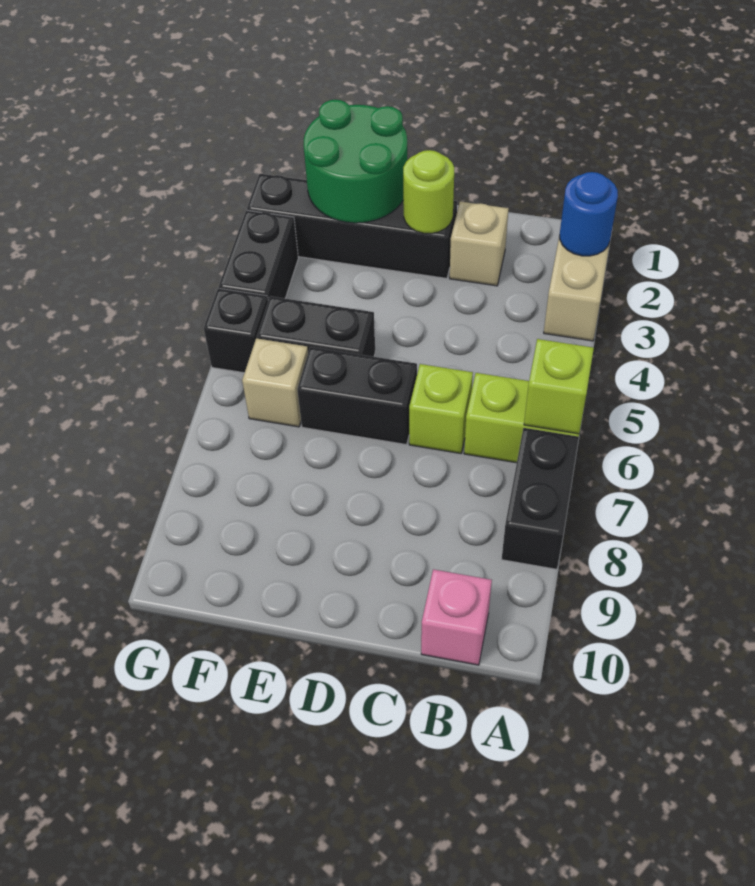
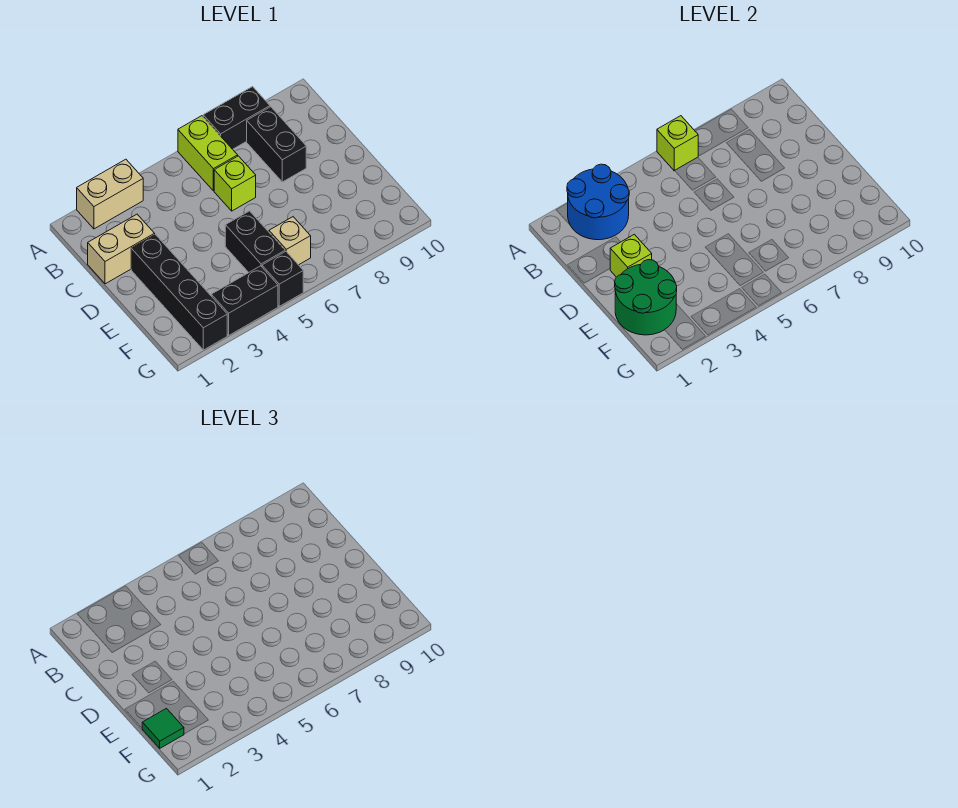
blue 1x1 round brick [560,172,618,256] -> blue 2x2 round brick [567,164,629,240]
pink 1x1 brick [421,569,492,665] -> none
tan 1x1 brick [450,202,509,286] -> tan 1x2 brick [88,214,155,284]
lime 1x1 round brick [403,150,454,233] -> lime 1x1 brick [610,234,652,277]
black 1x2 brick [297,347,417,445] -> black 1x2 brick moved to [247,107,306,182]
none -> green 1x1 tile [142,708,184,748]

